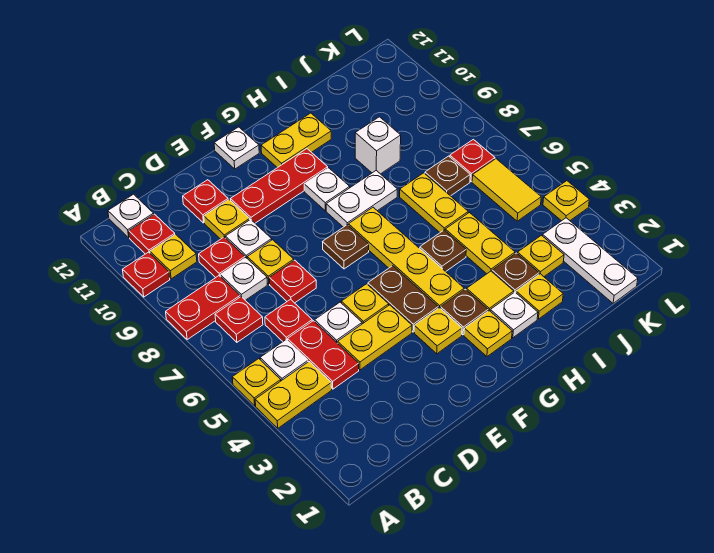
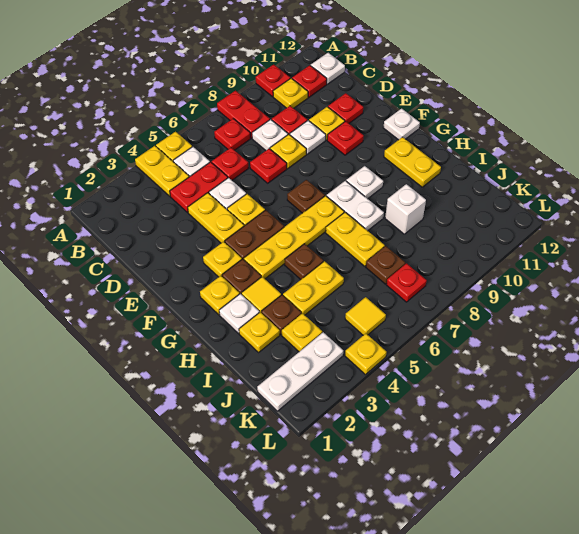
red 1x3 plate [230,149,328,223] -> red 1x1 plate [327,121,364,155]
yellow 1x2 plate [400,173,468,232] -> yellow 1x2 plate turned to [326,212,385,266]
yellow 1x2 tile [472,159,541,221] -> yellow 1x1 tile [345,297,386,335]

